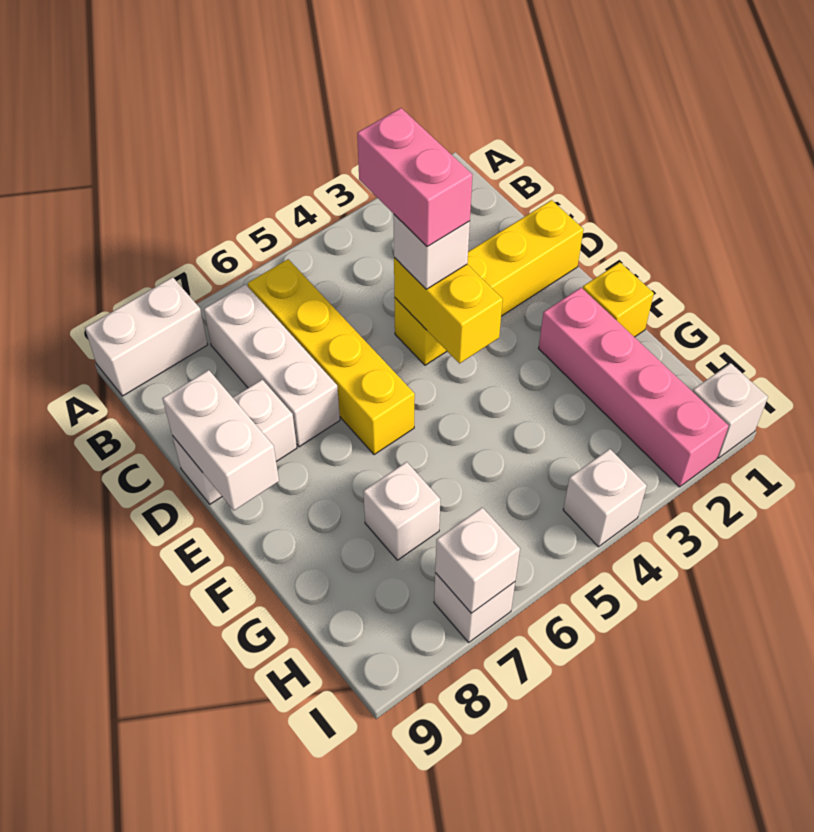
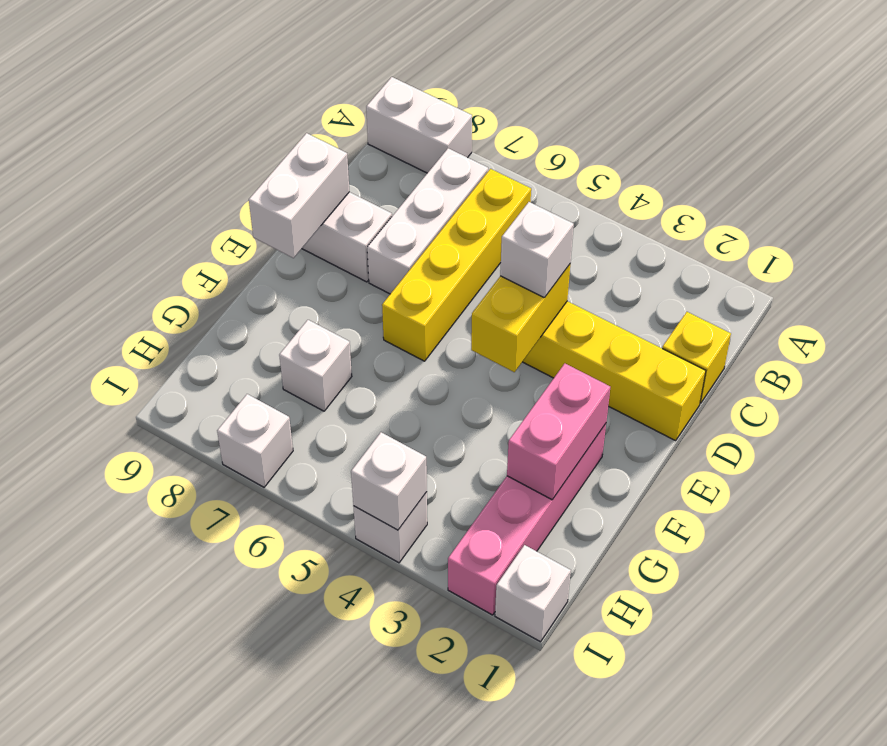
pink 1x2 brick [357,108,472,246] -> pink 1x2 brick moved to [507,364,610,500]
yellow 1x1 brick [583,262,654,337] -> yellow 1x1 brick moved to [662,312,731,403]
white 1x1 brick [435,508,520,613] -> white 1x1 brick moved to [351,432,427,530]

